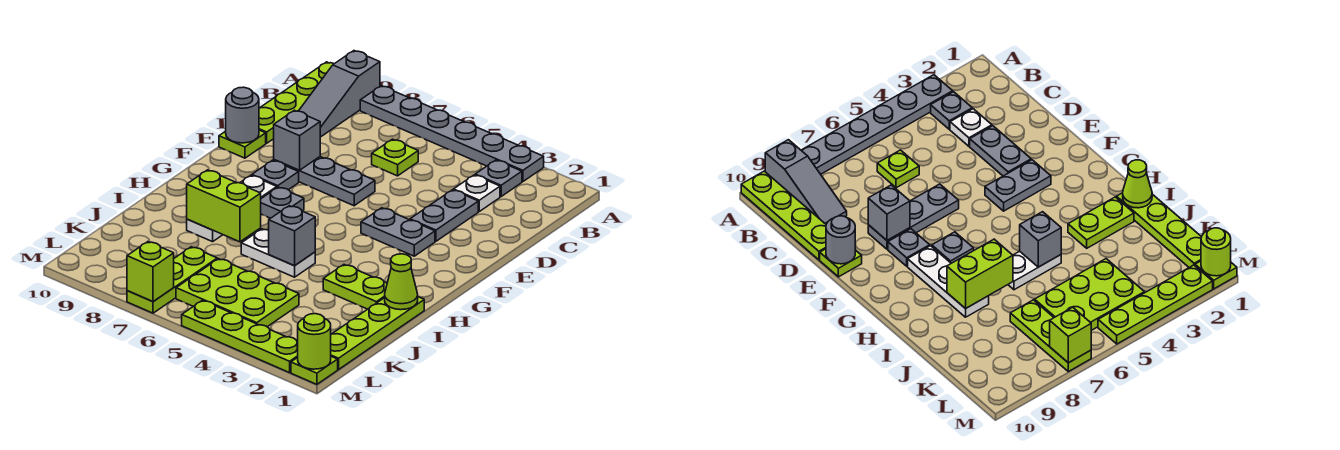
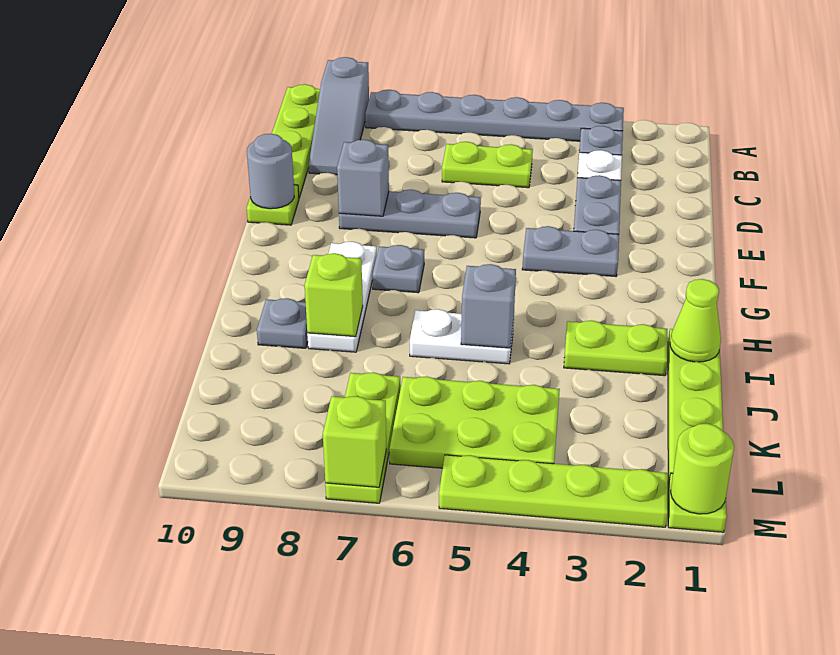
lime 1x1 plate [372,139,418,176] -> lime 1x2 plate [442,142,533,188]
grey 1x1 plate [252,160,299,190] -> grey 1x1 plate moved to [257,298,308,348]
lime 1x2 brick [187,170,261,242] -> lime 1x1 brick [305,253,363,337]

